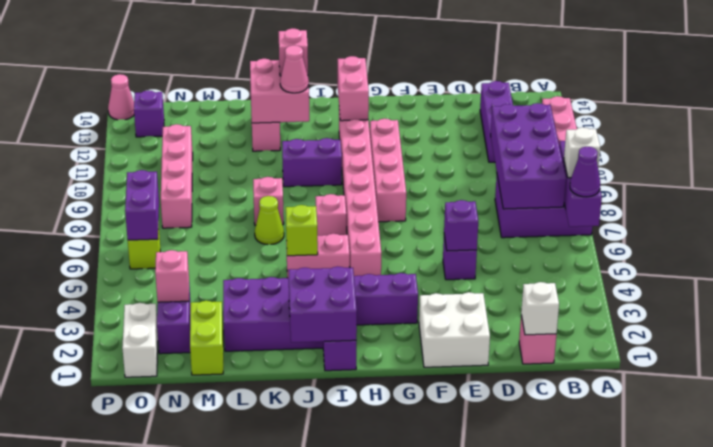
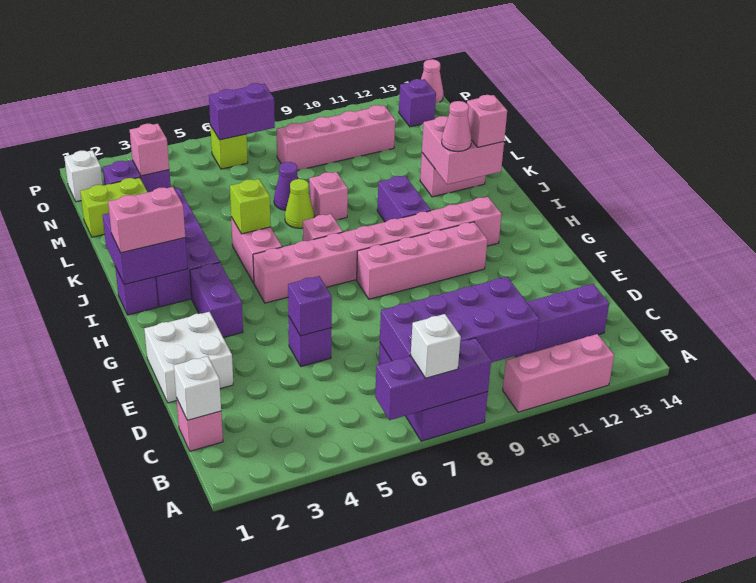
purple 1x1 cone [570,147,600,197] -> purple 1x1 cone moved to [274,162,298,210]
pink 1x2 brick [338,56,369,121] -> pink 1x2 brick moved to [108,187,185,253]
white 1x2 brick [122,303,158,377] -> white 1x1 brick [64,150,103,202]

